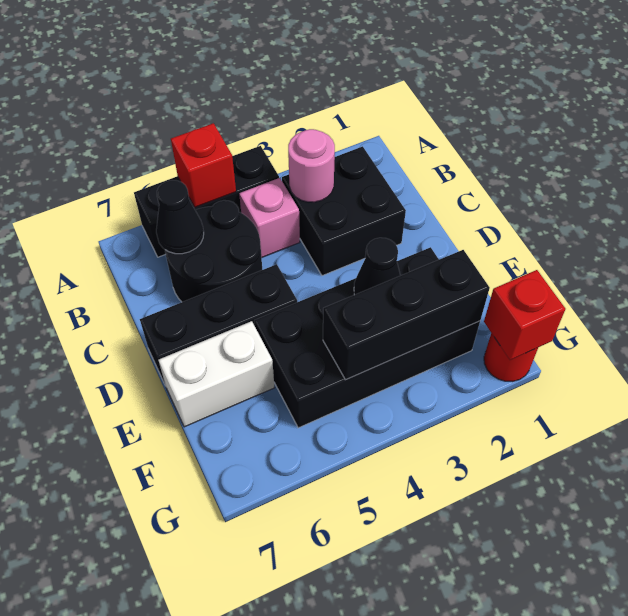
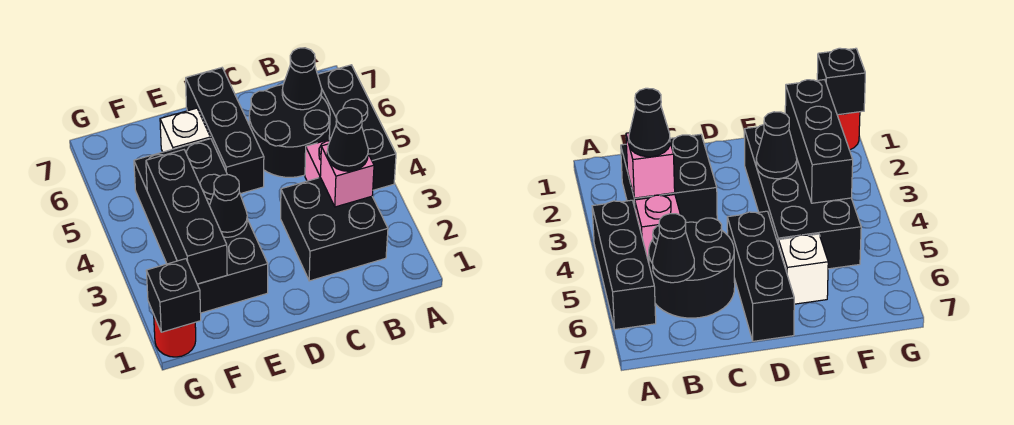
red 1x1 brick [171,123,236,207] -> none
pink 1x1 round brick [288,129,335,202] -> pink 1x1 brick [320,144,374,207]
none -> black 1x1 cone [327,108,368,171]
white 1x2 brick [158,321,275,427] -> white 1x1 brick [160,108,210,152]
red 1x1 brick [484,270,565,360] -> black 1x1 brick [146,259,201,332]

